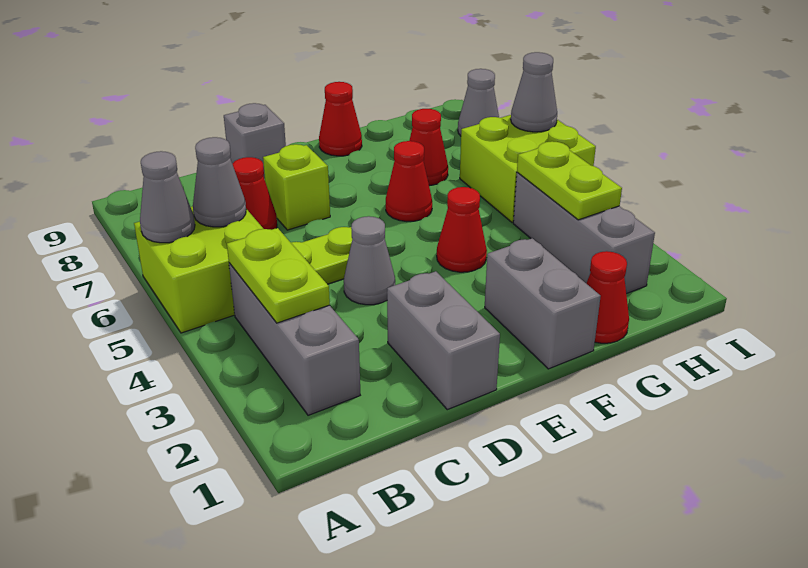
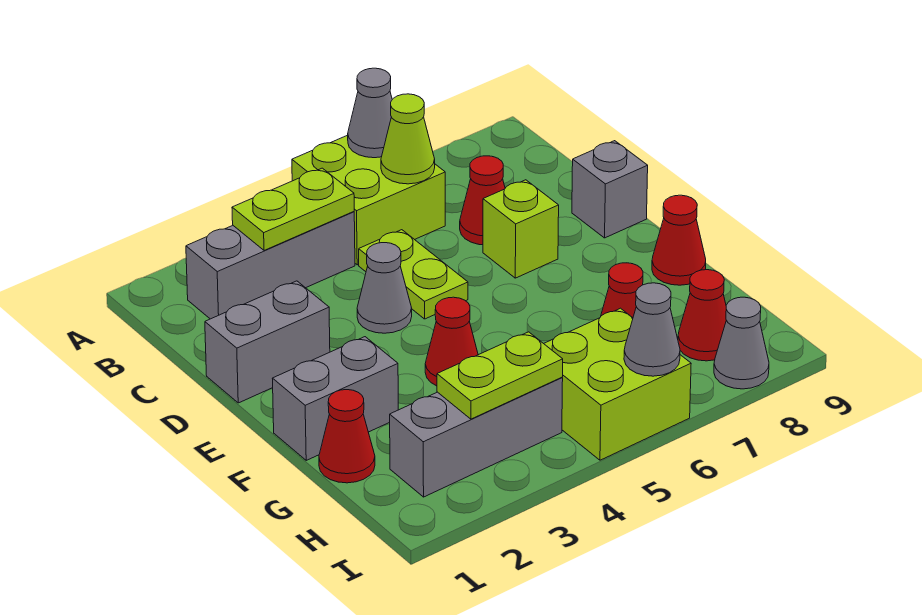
grey 1x1 cone [193,137,246,227] -> lime 1x1 cone [381,94,435,184]
red 1x1 cone [386,141,432,221] -> red 1x1 cone moved to [678,270,726,361]

